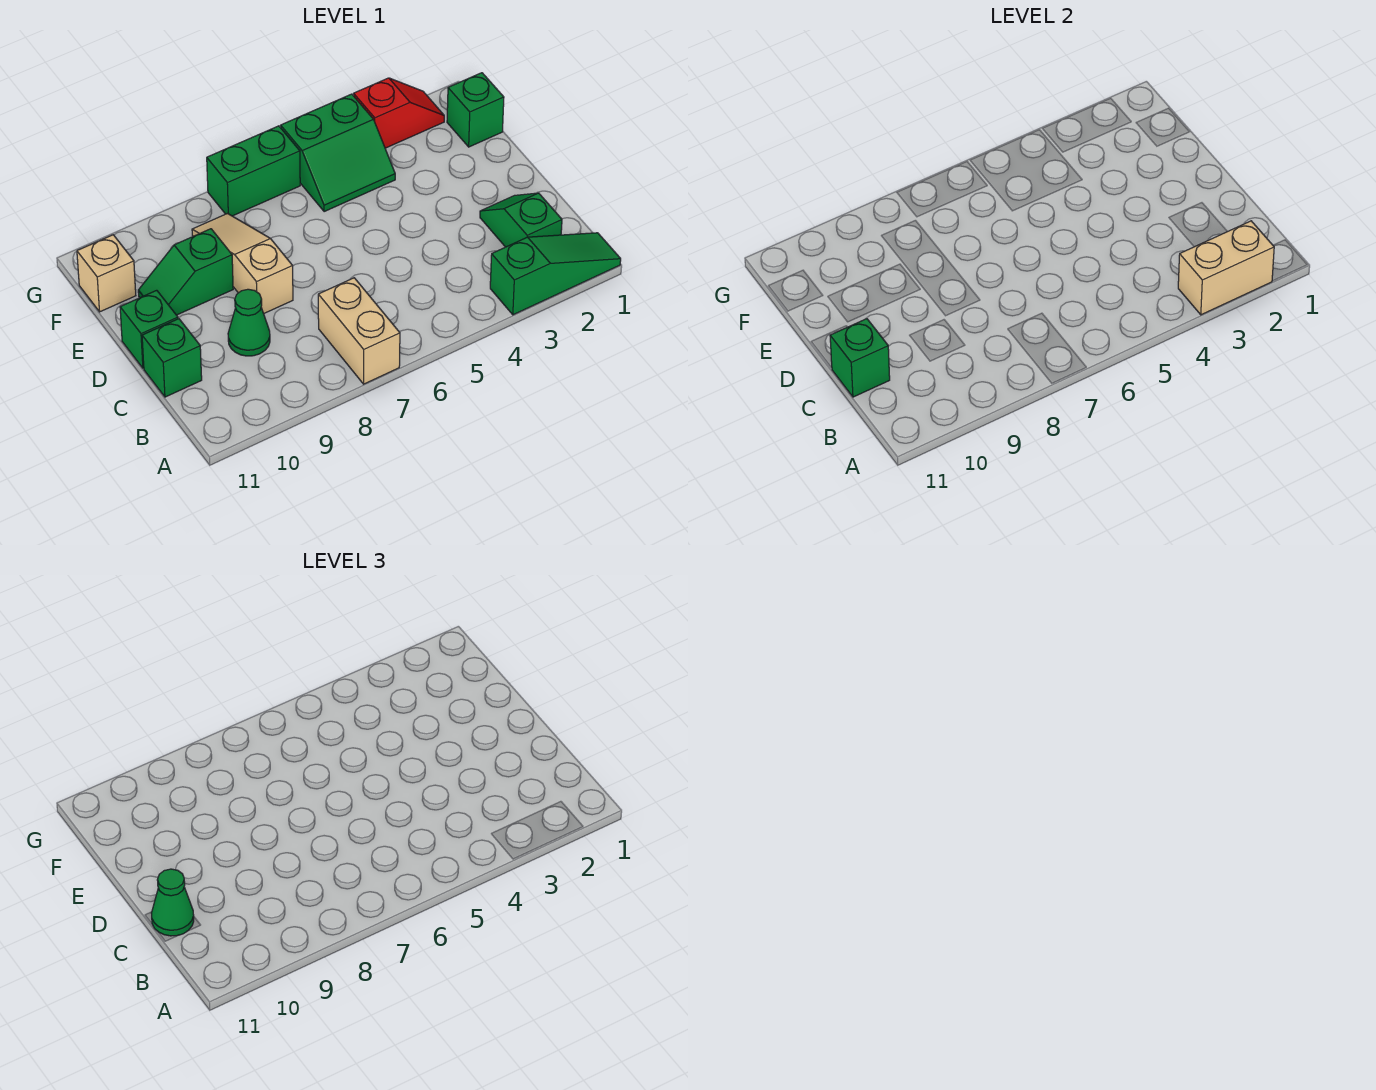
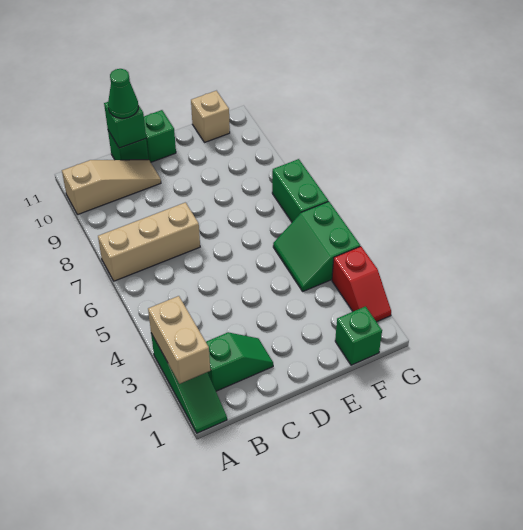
tan 1x2 brick [318,278,400,384] -> tan 1x3 brick [98,202,200,281]
green 1x1 cone [228,289,270,356] -> none
tan 1x3 slope [192,214,293,314] -> tan 1x3 slope moved to [62,160,161,215]
green 1x2 slope [138,229,233,315] -> none

